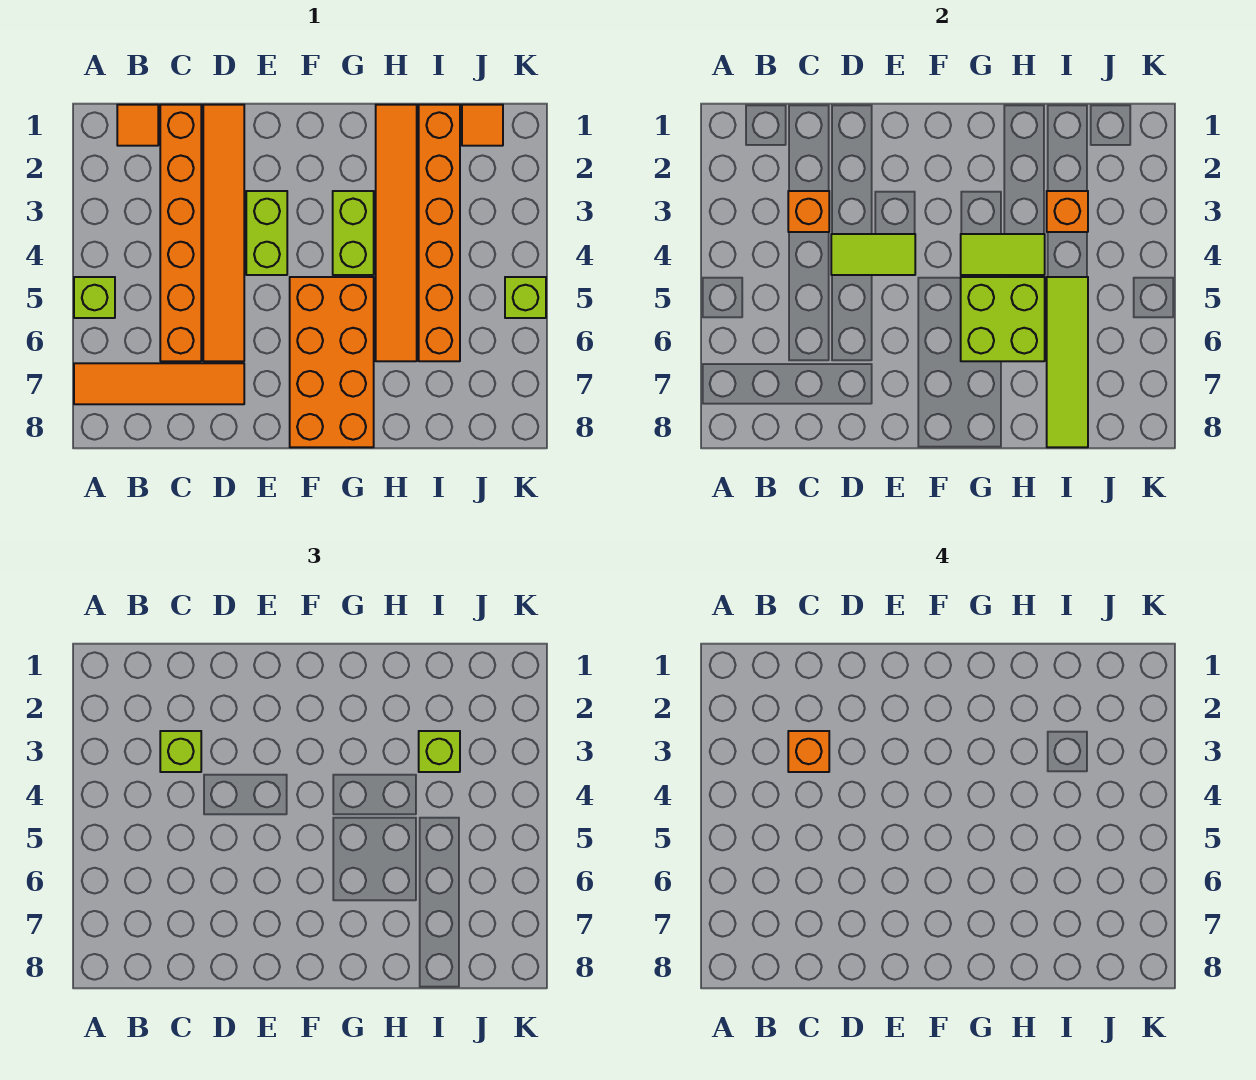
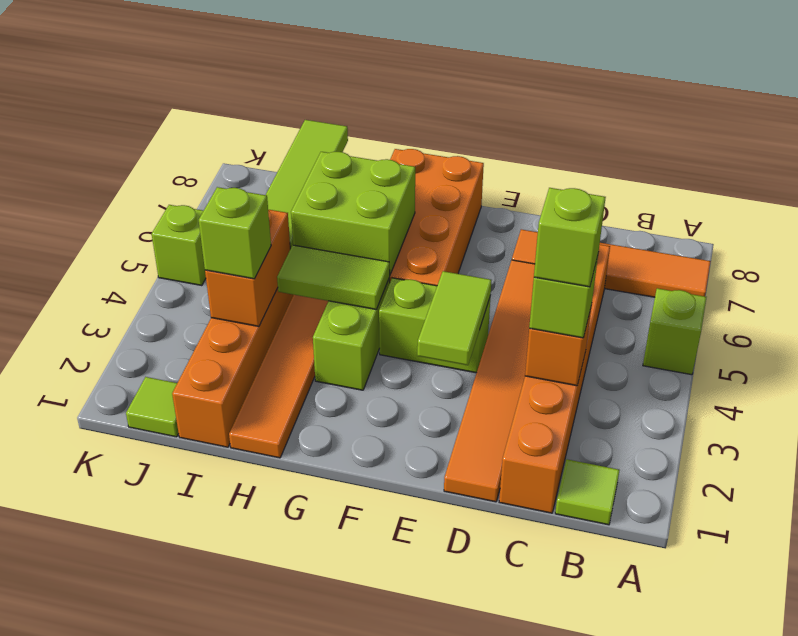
orange 1x1 tile [117,105,158,146] -> lime 1x1 tile [555,459,619,525]
orange 1x1 brick [788,731,829,772] -> lime 1x1 brick [534,188,606,287]
lime 1x2 tile [831,234,915,275] -> lime 1x2 tile turned to [417,271,491,365]
lime 1x2 brick [246,191,287,275] -> lime 1x2 brick turned to [379,278,490,373]
orange 1x1 brick [1047,191,1088,232] -> orange 1x2 brick [205,210,290,326]
orange 1x1 tile [462,105,503,146] -> lime 1x1 tile [126,377,179,437]

